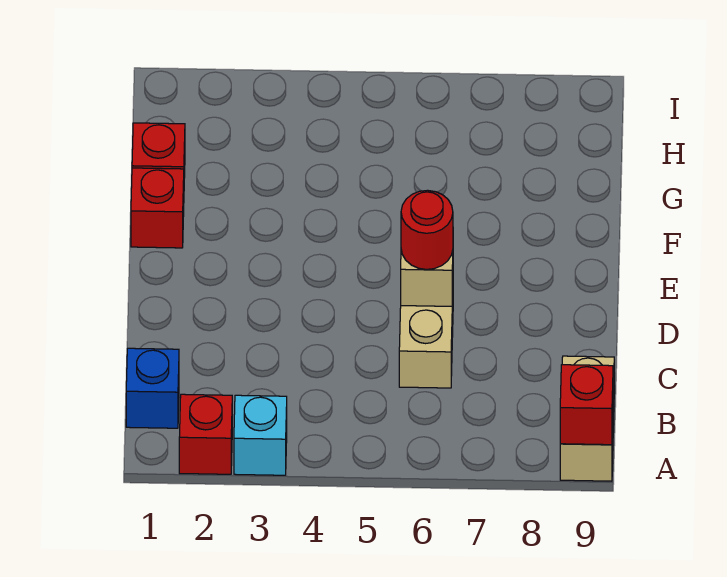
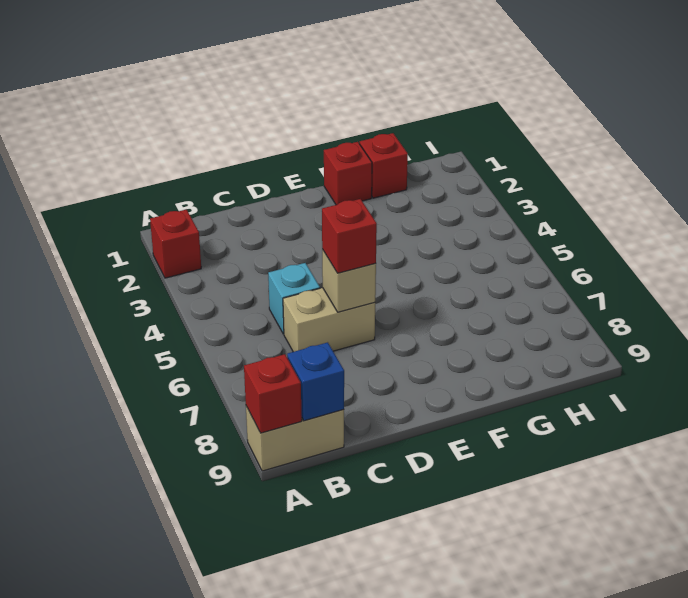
cyan 1x1 brick [234,395,287,475] -> cyan 1x1 brick moved to [268,263,320,334]
blue 1x1 brick [126,348,179,428] -> blue 1x1 brick moved to [287,342,344,421]
red 1x1 round brick [401,190,453,269] -> red 1x1 brick [322,199,377,273]

